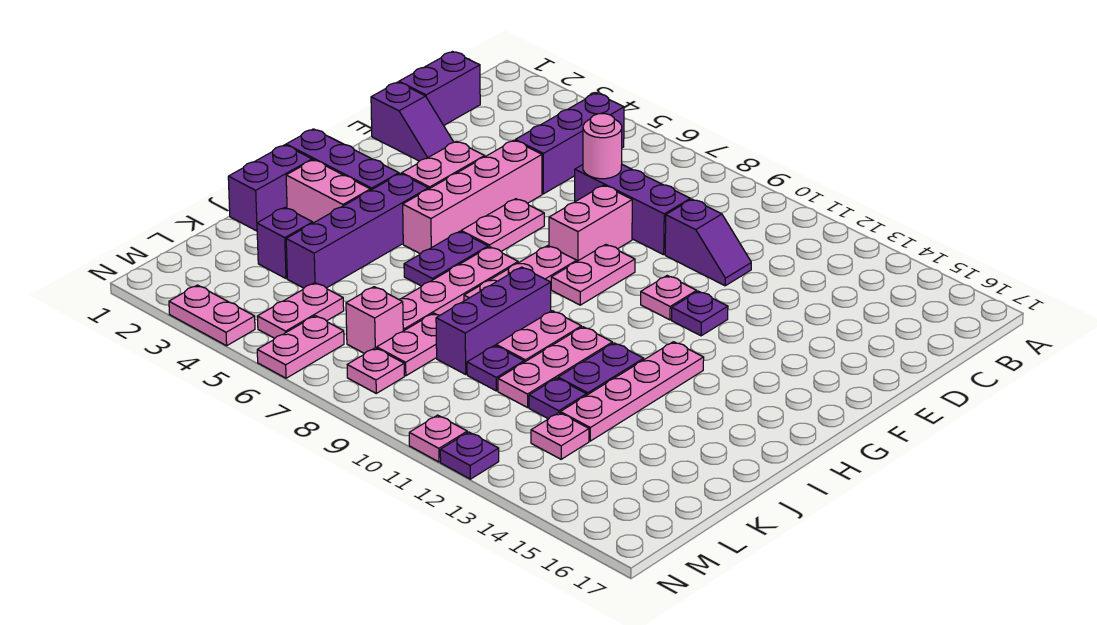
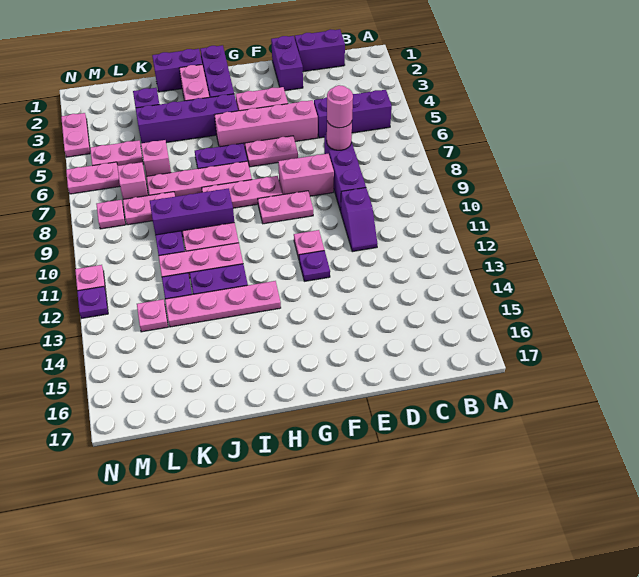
none -> pink 1x1 round brick [327,85,353,128]
purple 1x2 slope [371,82,454,161] -> purple 1x2 brick [271,36,303,91]
none -> pink 1x1 brick [141,140,171,176]

